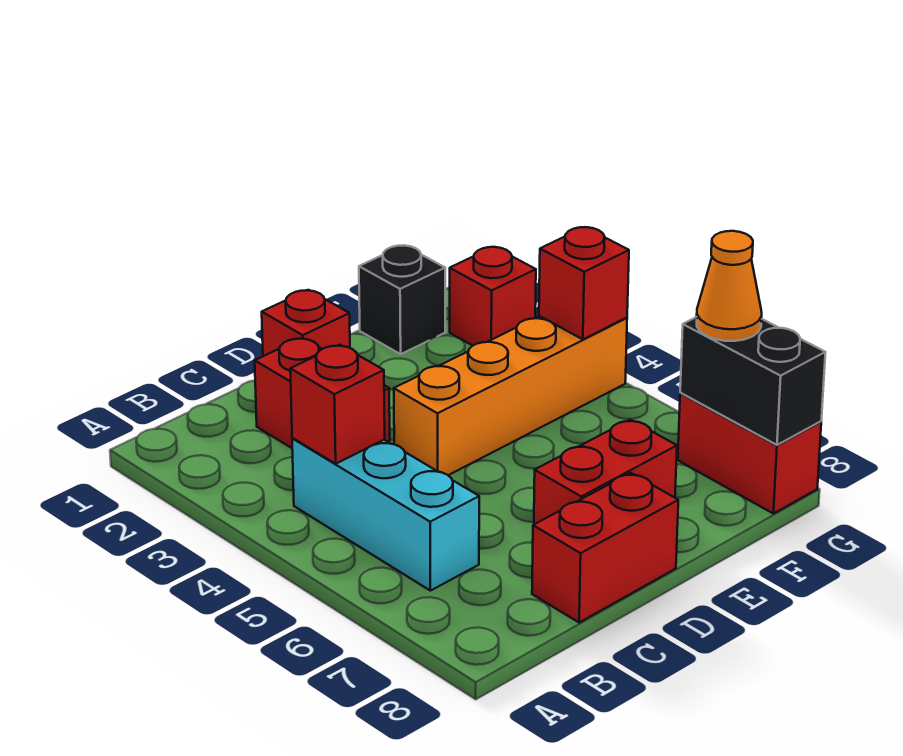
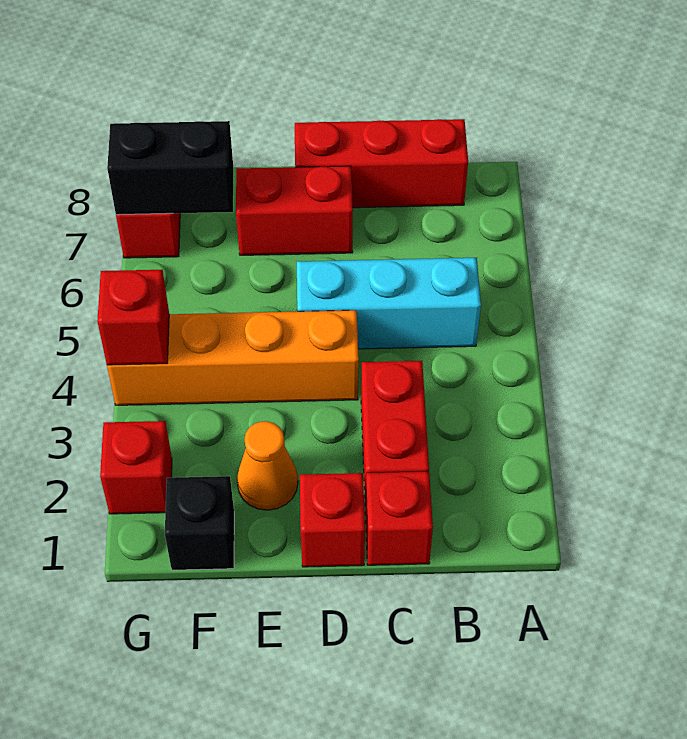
cyan 1x3 brick [292,438,479,591] -> cyan 1x3 brick turned to [297,258,481,349]
red 1x1 brick [290,345,385,464] -> red 1x1 brick moved to [365,471,433,565]
red 1x2 brick [532,473,678,622] -> red 1x3 brick [295,119,468,208]
black 1x2 brick [680,317,825,445] -> black 1x2 brick turned to [107,121,233,215]
orange 1x1 cone [697,231,762,341] -> orange 1x1 cone moved to [237,421,298,510]

